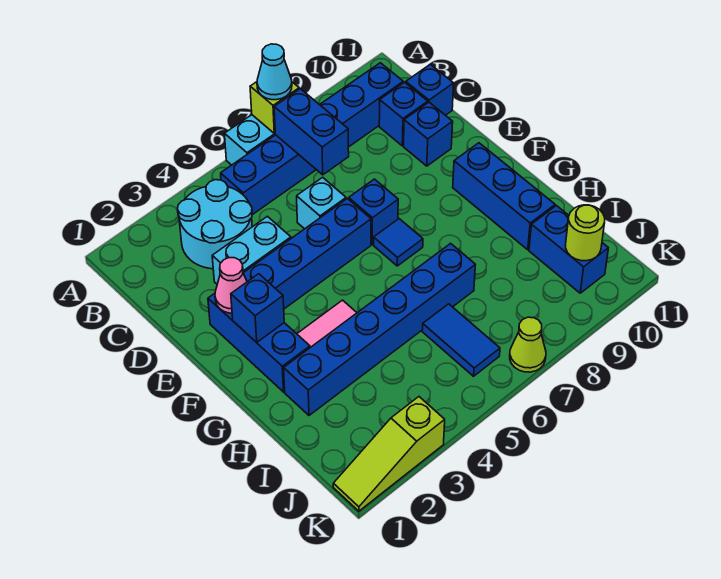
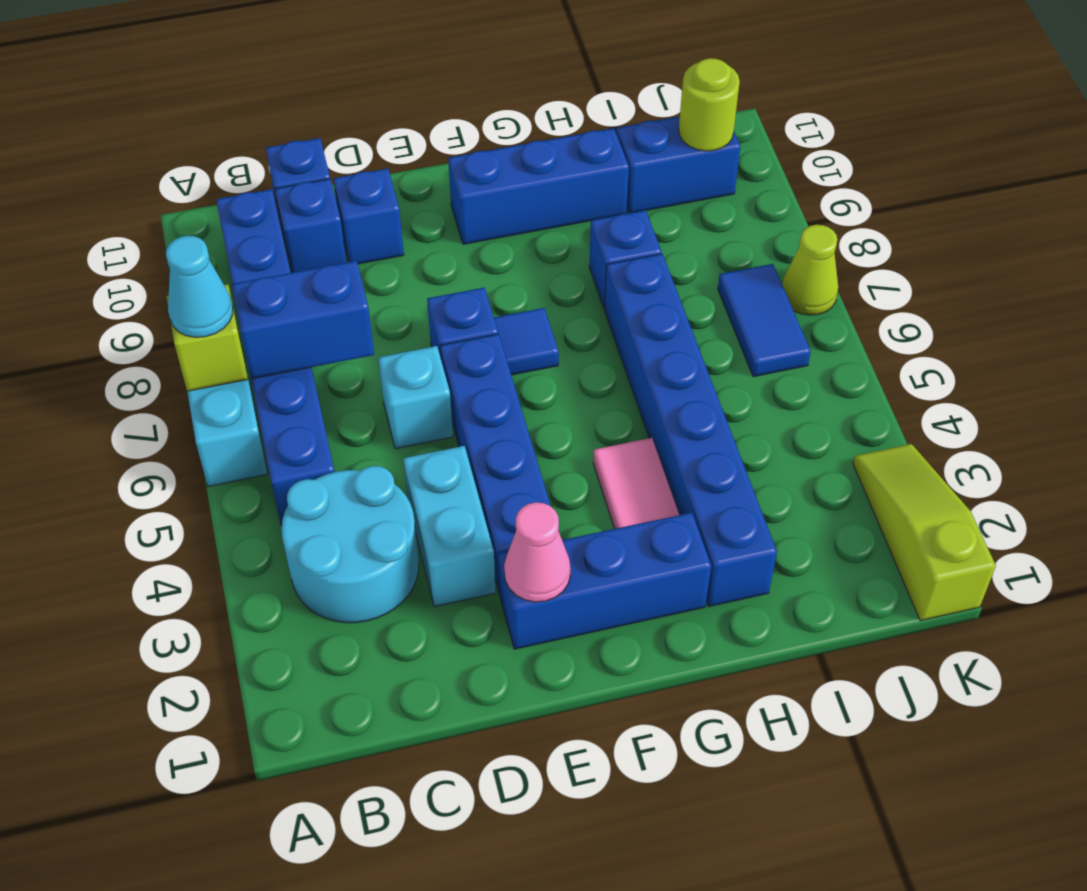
blue 1x1 brick [231,274,284,342] -> blue 1x1 brick moved to [589,210,662,309]
blue 1x2 tile [422,304,500,376] -> blue 1x2 tile turned to [718,264,811,377]
lime 1x3 slope [333,397,445,511] -> lime 1x3 slope turned to [853,444,996,621]

